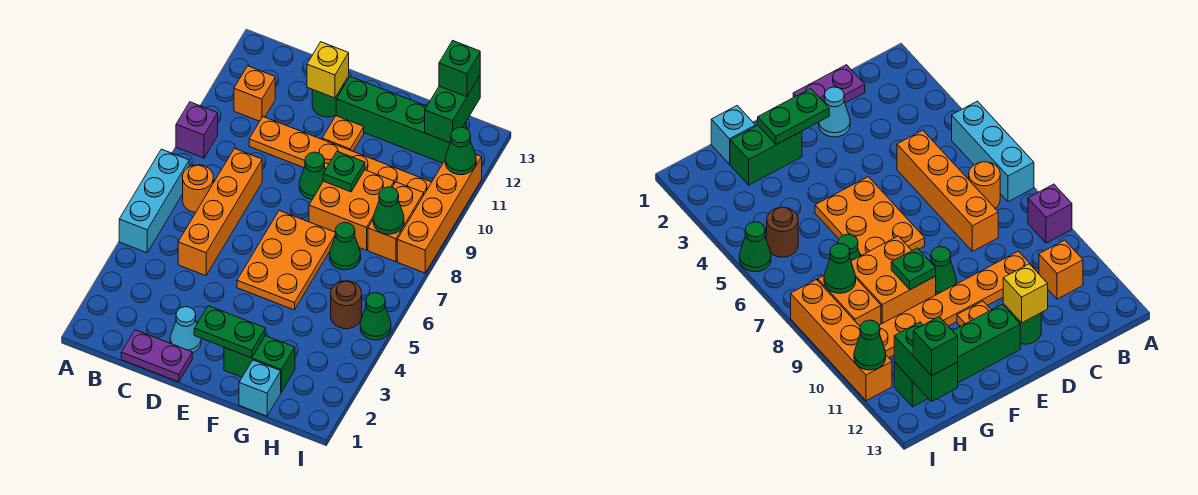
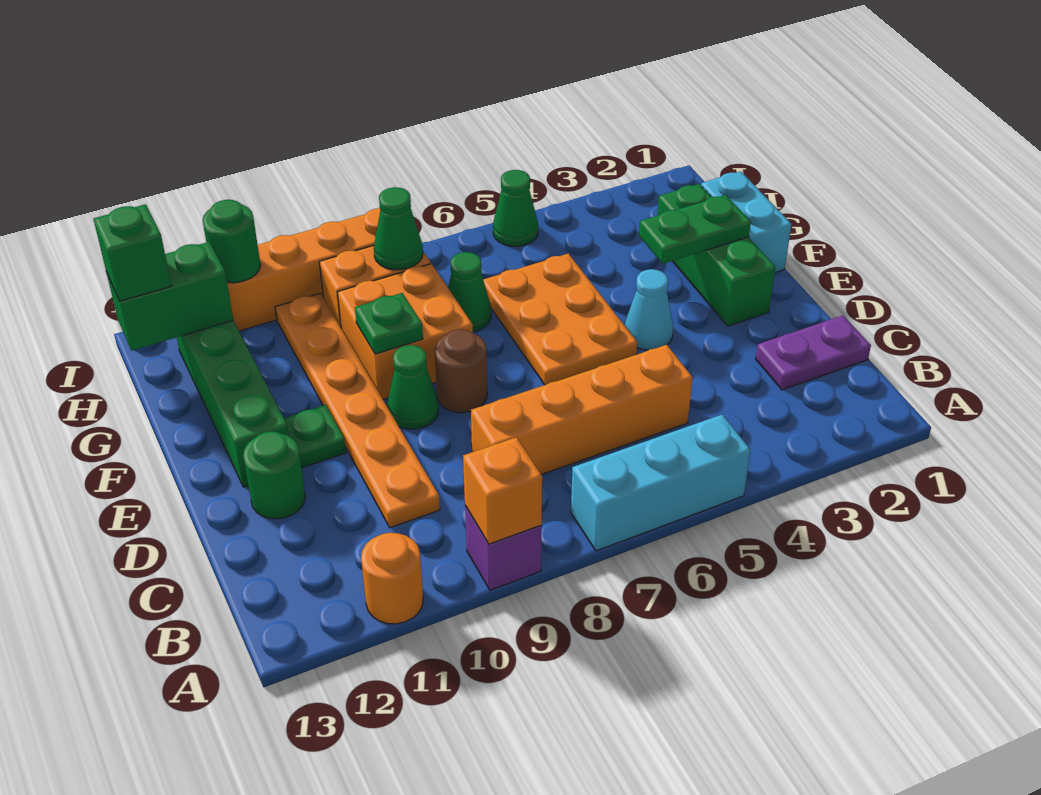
orange 1x1 round brick [183,165,213,213] -> orange 1x1 round brick moved to [361,533,423,624]
orange 1x1 brick [234,66,275,121] -> orange 1x1 brick moved to [463,437,542,544]
purple 1x2 plate [121,330,192,382] -> purple 1x2 plate turned to [756,315,871,390]
cyan 1x1 cone [170,307,201,353] -> cyan 1x1 cone moved to [625,269,673,350]
yellow 1x1 brick [307,42,349,98] -> none
green 1x2 plate [194,306,265,358] -> green 1x2 plate turned to [639,195,751,264]
orange 2x3 plate [237,211,335,310] -> orange 2x3 plate turned to [483,254,637,385]
orange 1x1 plate [322,116,364,151] -> green 1x1 plate [284,405,346,468]
green 1x2 brick [224,336,295,392] -> green 1x3 brick [657,184,775,326]
cyan 1x1 brick [239,360,281,416] -> cyan 1x2 brick [701,171,792,273]
brown 1x1 round brick [331,281,362,329] -> brown 1x1 round brick moved to [435,329,487,413]
green 1x1 cone [445,127,476,175] -> green 1x1 round brick [202,200,261,283]

